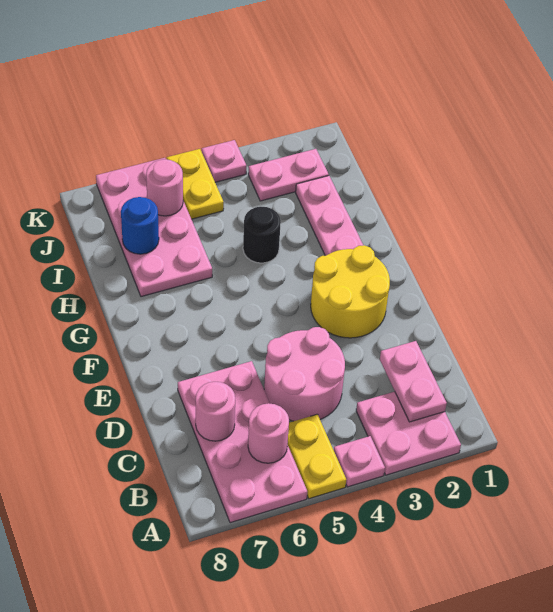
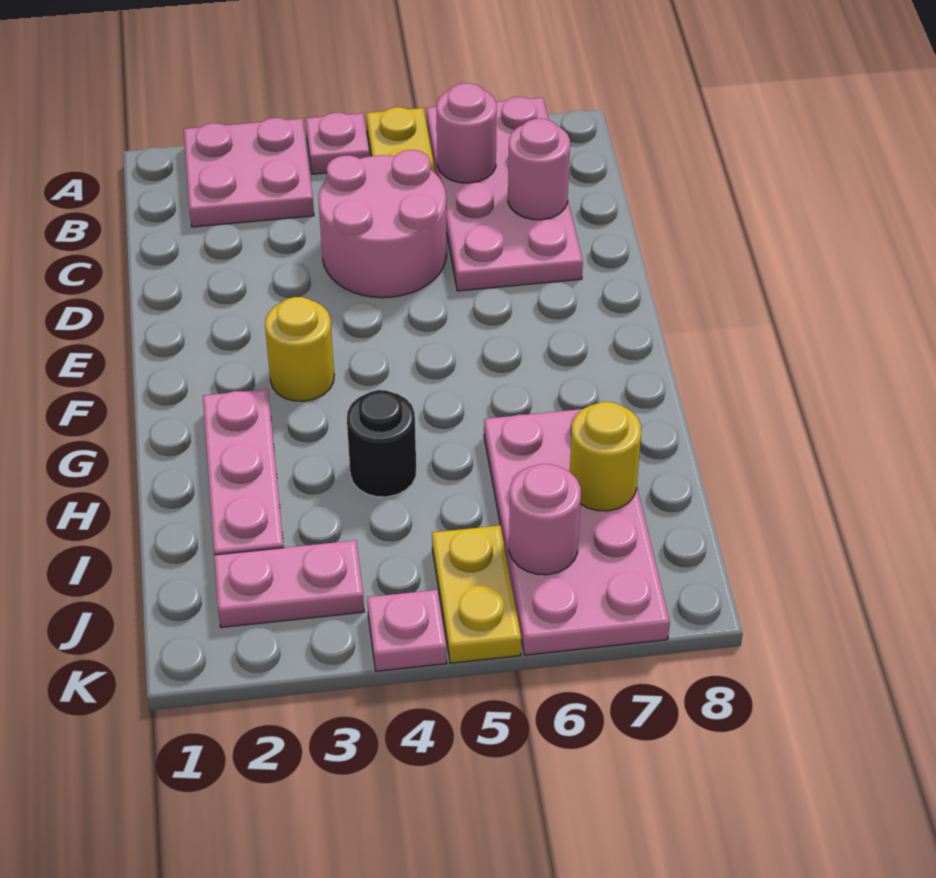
pink 1x2 plate [380,341,447,422] -> none
yellow 2x2 round brick [311,245,390,338] -> yellow 1x1 round brick [265,297,334,401]
blue 1x1 round brick [121,197,159,254] -> yellow 1x1 round brick [570,402,641,511]

